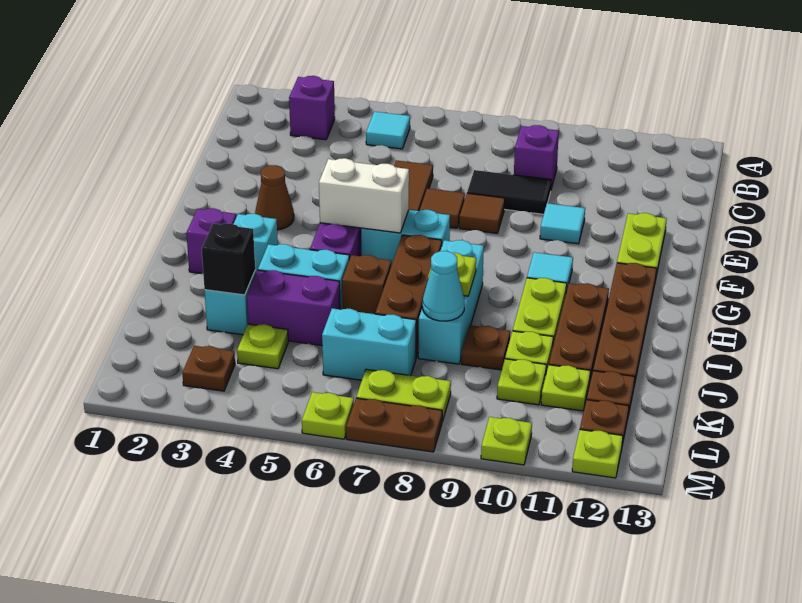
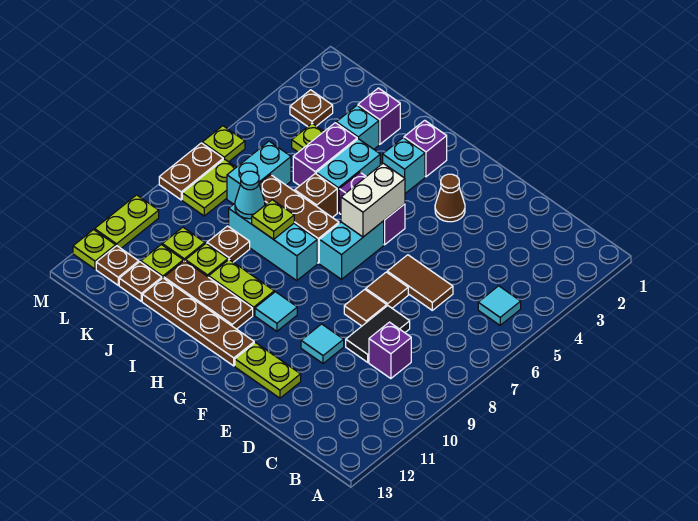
purple 1x1 brick [289,76,335,140] -> purple 1x1 brick moved to [358,88,400,144]
black 1x1 brick [202,223,255,295] -> none
lime 1x1 plate [481,417,532,465] -> lime 1x2 plate [95,195,159,248]

